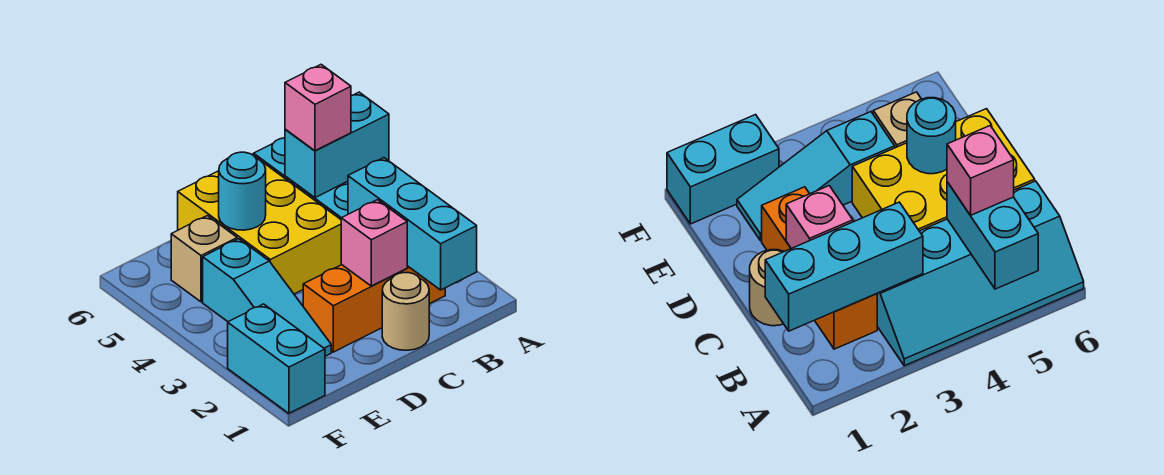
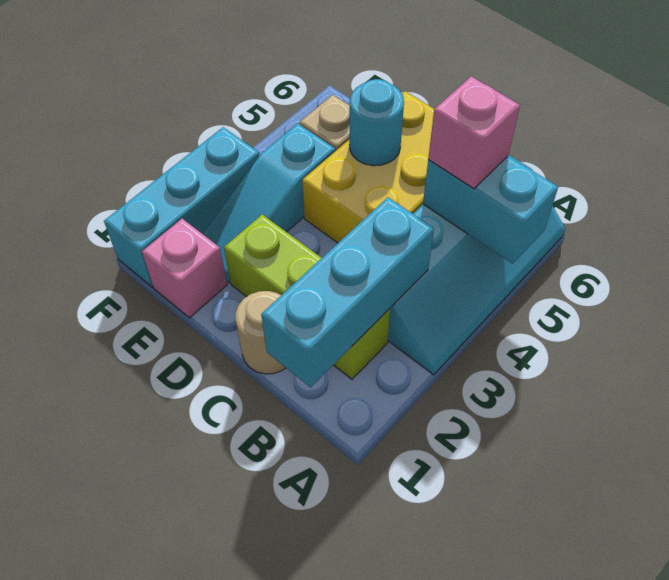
orange 1x3 brick [303,265,445,352] -> lime 1x3 brick [224,215,390,379]
pink 1x1 brick [341,200,407,286] -> pink 1x1 brick moved to [142,219,227,318]
cyan 1x2 brick [228,304,325,413] -> cyan 1x3 brick [104,127,259,287]

